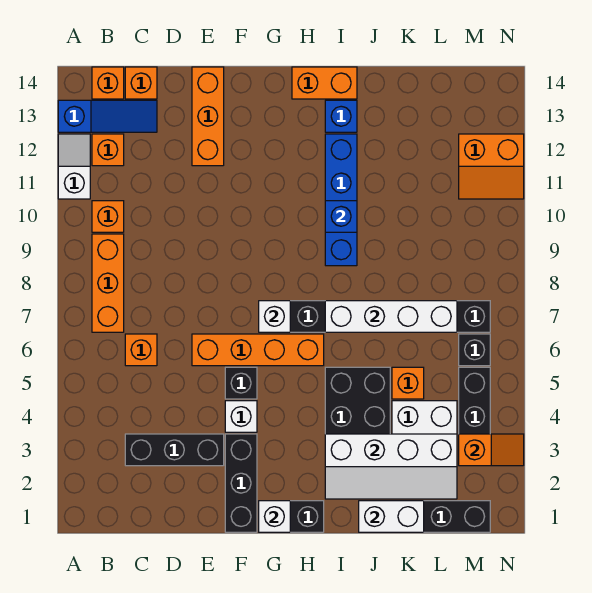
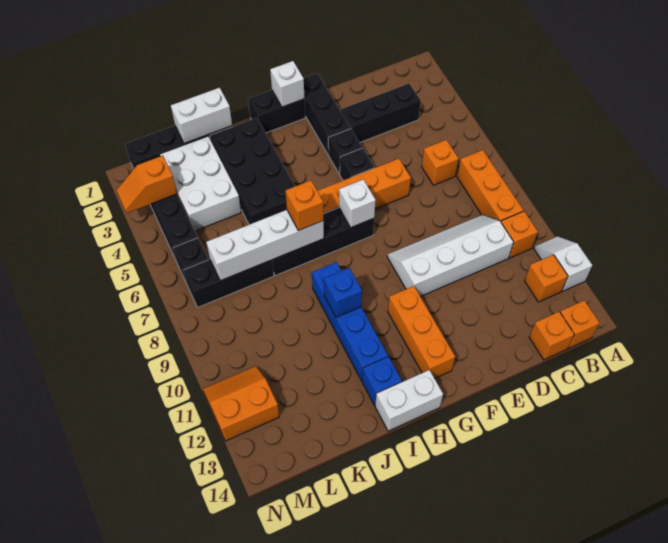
white 1x2 slope [58,134,90,199] -> white 1x2 slope turned to [534,236,592,291]
blue 1x3 slope [58,100,157,132] -> none
orange 1x3 brick [192,67,224,166] -> orange 1x3 brick moved to [388,286,455,379]
white 1x1 brick [225,401,257,432] -> black 1x1 brick [328,129,362,174]
orange 1x2 brick [292,67,357,99] -> white 1x2 brick [375,370,443,431]
white 2x4 slope [325,434,457,499] -> white 2x4 slope moved to [387,215,514,297]
orange 1x1 brick [392,367,424,399] -> orange 1x1 brick moved to [285,180,324,231]

